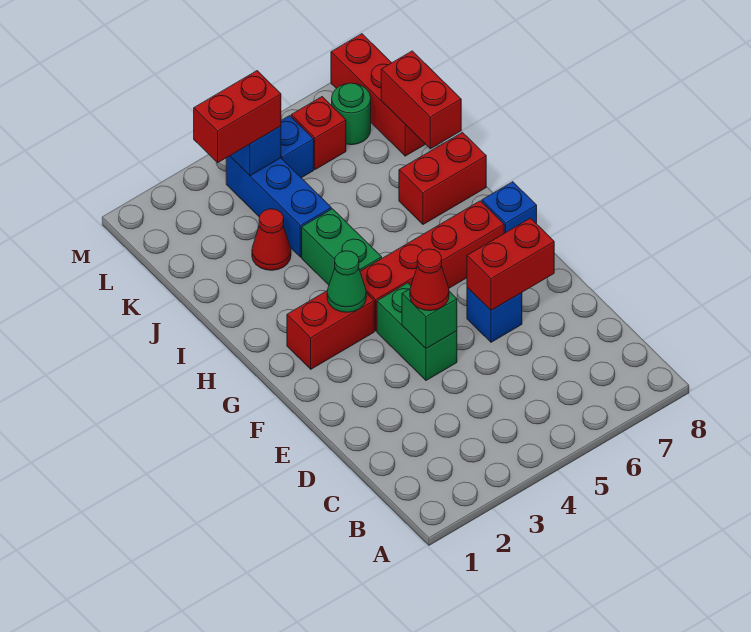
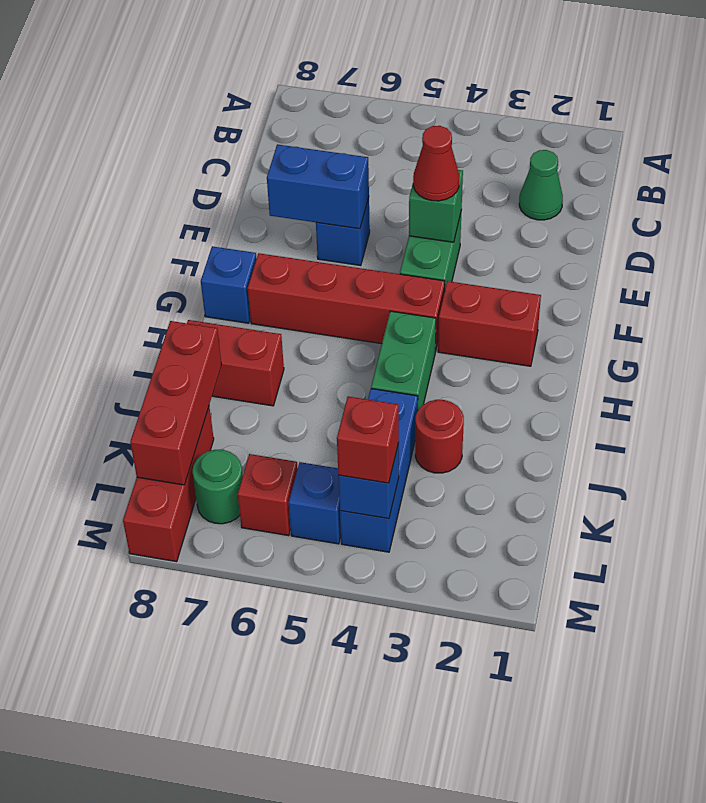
red 1x2 brick [467,218,554,310] -> blue 1x2 brick [267,144,369,229]
green 1x1 cone [327,251,366,312] -> green 1x1 cone moved to [519,150,563,220]
red 1x1 cone [252,209,291,270] -> red 1x1 round brick [415,400,464,473]
red 1x2 brick [381,51,461,149] -> red 1x3 brick [130,321,221,485]
red 1x2 brick [194,71,281,163] -> red 1x1 brick [337,397,399,483]

